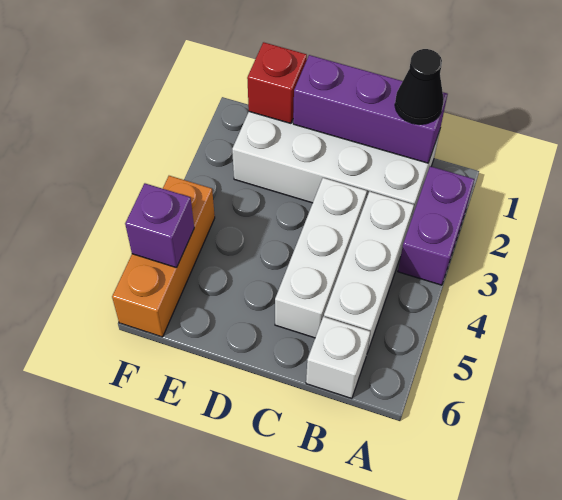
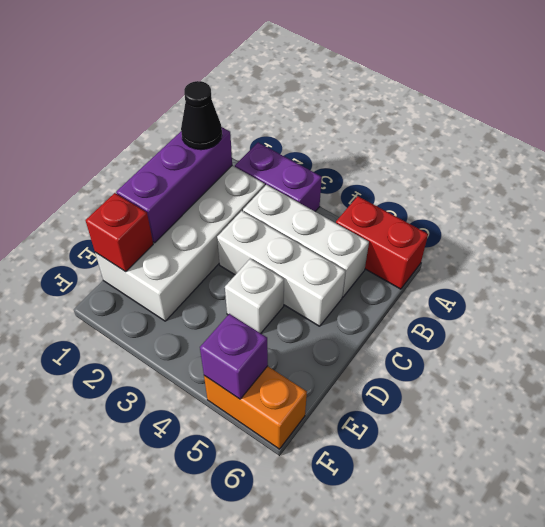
none -> red 1x2 brick [336,196,428,289]
white 1x1 brick [306,317,370,398] -> white 1x1 brick moved to [225,259,284,333]
orange 1x3 brick [112,176,215,337] -> orange 1x2 brick [204,366,307,449]

